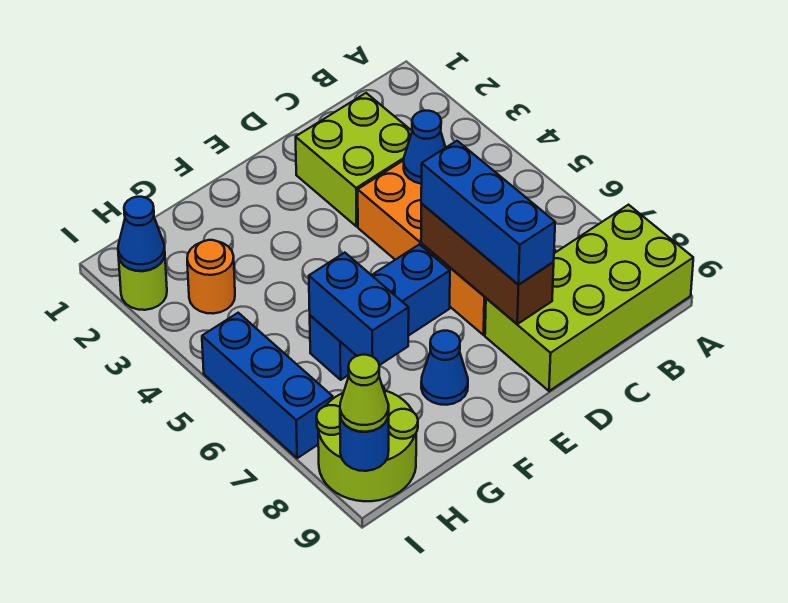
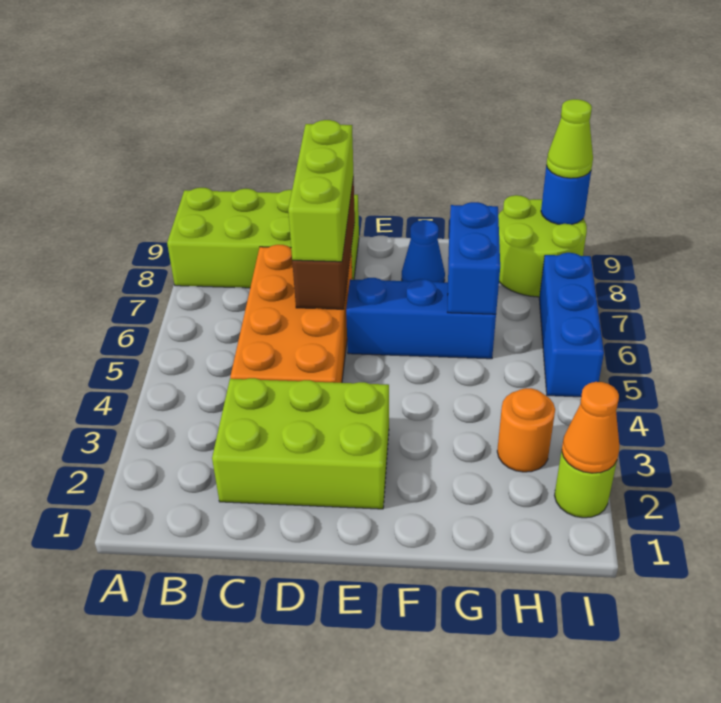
lime 2x2 brick [296,93,412,226] -> lime 2x3 brick [212,378,389,509]
blue 1x1 cone [404,111,446,184] -> none
blue 1x3 brick [421,141,555,285] -> lime 1x3 brick [288,120,353,262]
blue 1x1 cone [118,197,165,271] -> orange 1x1 cone [561,382,619,473]

